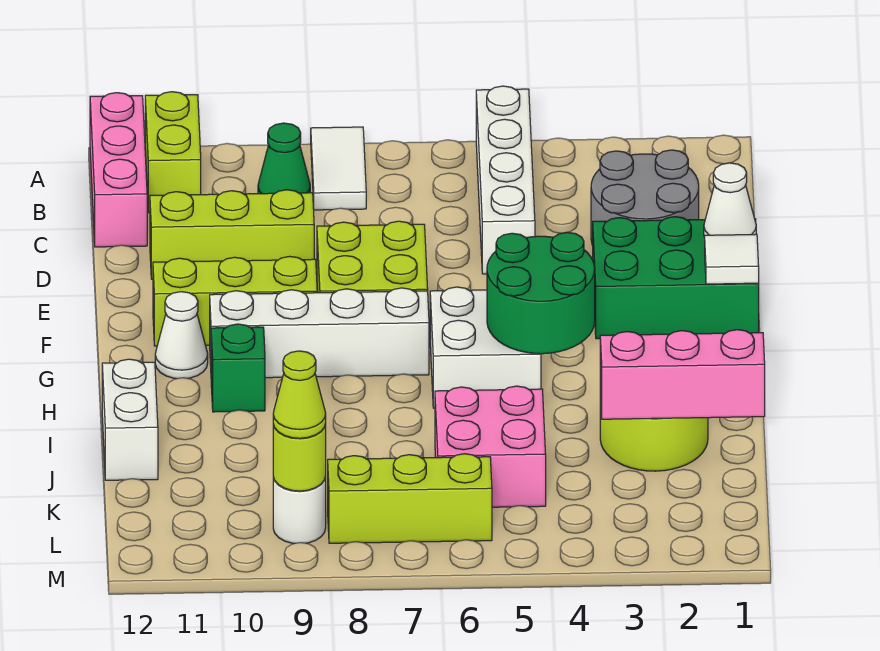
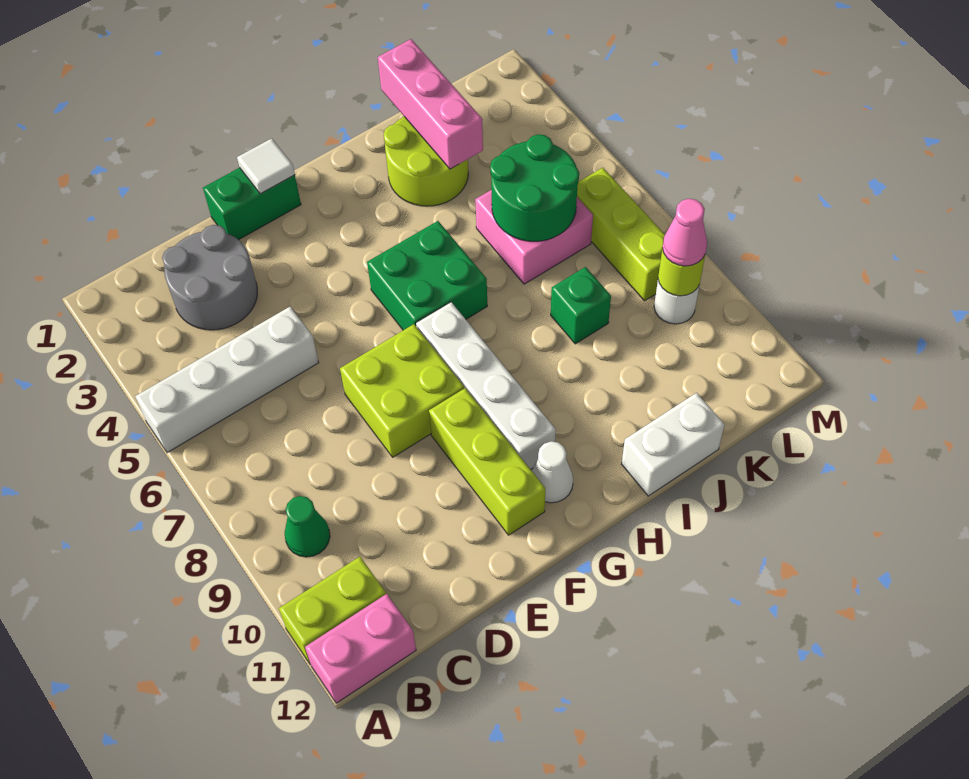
white 1x2 tile [311,127,366,210] -> none
pink 1x3 brick [90,93,147,247] -> pink 1x2 brick [305,594,416,703]
lime 1x3 brick [150,190,314,279] -> none
green 2x3 brick [593,217,759,339] -> green 1x2 brick [203,168,301,240]
white 1x1 cone [704,163,756,237] -> none
green 2x2 round brick [487,232,595,354] -> green 2x2 round brick moved to [490,134,579,241]
white 2x2 brick [430,287,541,408] -> green 2x2 brick [367,221,487,330]
green 1x1 brick [211,324,265,412] -> green 1x1 brick moved to [551,267,611,344]
lime 1x1 cone [273,351,326,438] -> pink 1x1 cone [662,199,707,266]

